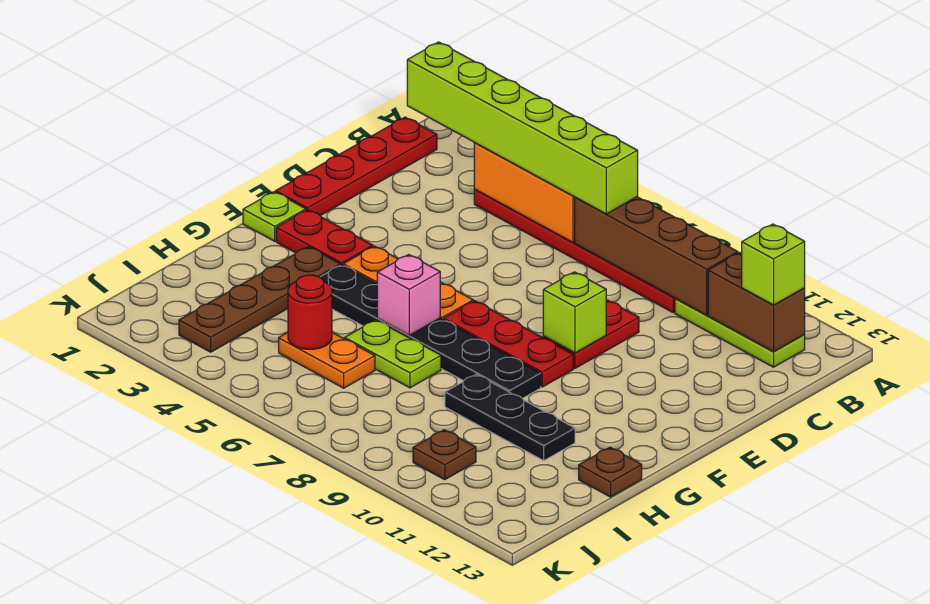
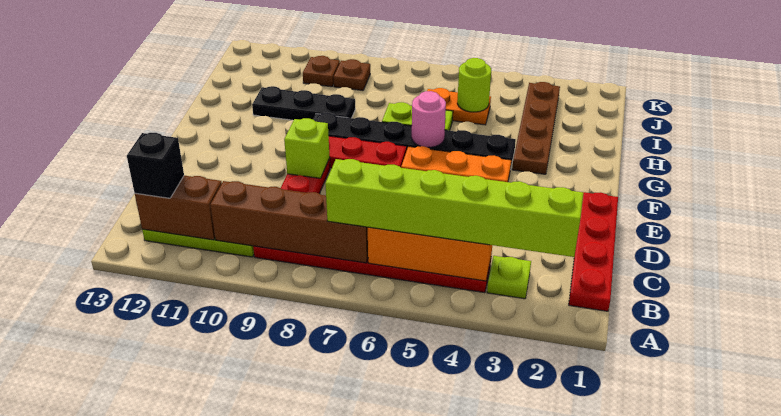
lime 1x1 brick [742,224,805,305] -> black 1x1 brick [127,133,184,198]
lime 1x1 plate [243,192,306,241] -> lime 1x1 plate moved to [487,256,531,299]
red 1x2 plate [276,210,373,265] -> none
pink 1x1 brick [377,255,440,335] -> pink 1x1 round brick [412,91,446,147]
brown 1x1 plate [579,447,642,497] -> brown 1x1 plate moved to [334,59,370,90]
red 1x1 round brick [288,275,332,349] -> lime 1x1 round brick [457,58,491,112]

